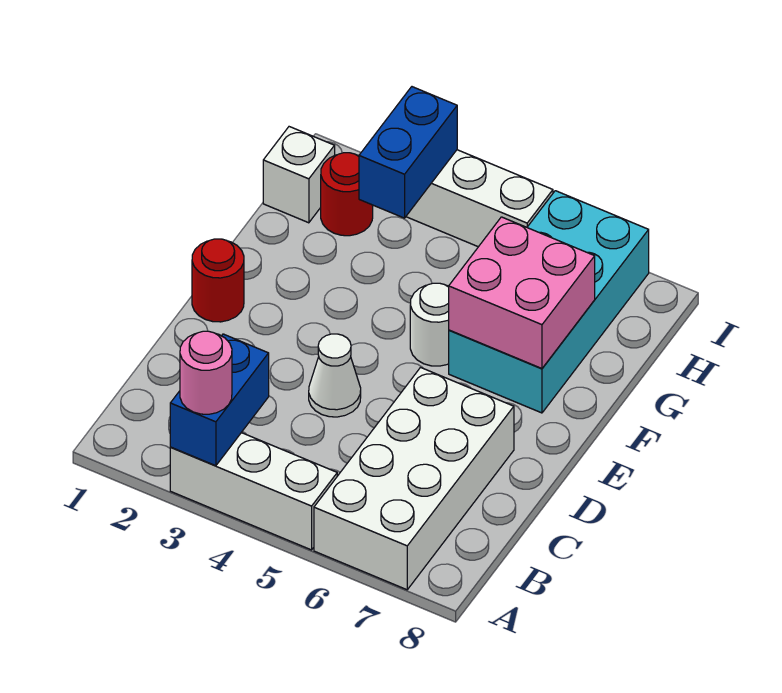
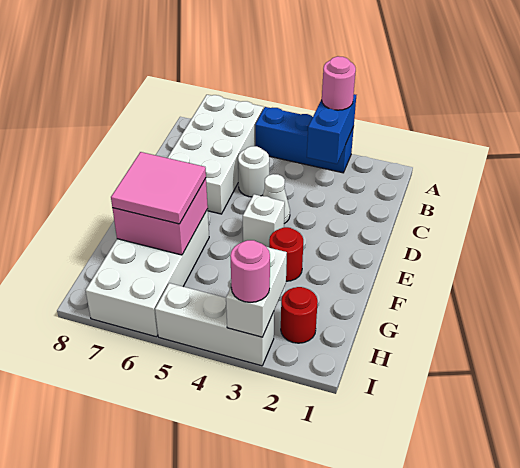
white 1x3 brick [170,433,337,550] -> blue 1x3 brick [255,107,354,173]
red 1x1 round brick [192,239,244,322] -> red 1x1 round brick moved to [269,227,303,281]
white 1x1 round brick [410,283,449,366] -> white 1x1 round brick moved to [238,146,269,197]
cyan 2x4 brick [449,191,649,413] -> white 2x4 brick [85,209,209,337]
none -> pink 2x2 tile [111,152,206,224]
white 1x1 brick [263,127,335,223] -> white 1x1 brick moved to [243,194,285,247]
blue 1x2 brick [359,87,457,218] -> white 1x2 brick [226,247,287,337]
none -> pink 1x1 round brick [230,240,270,302]

